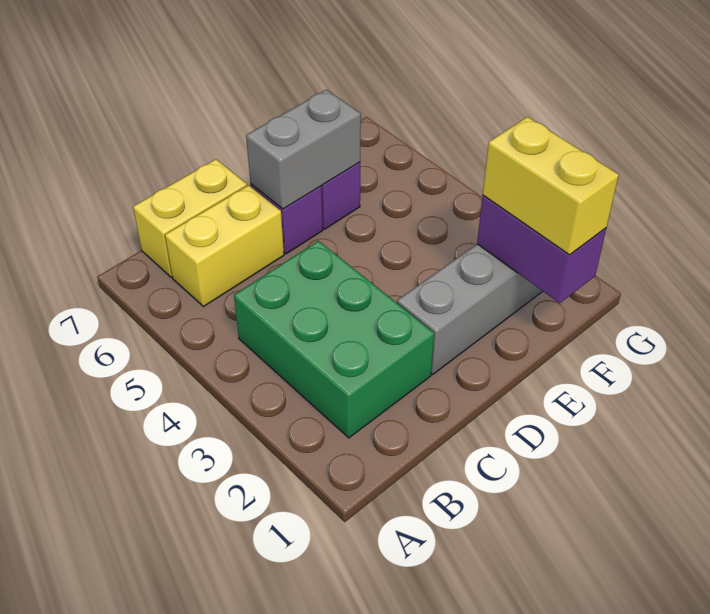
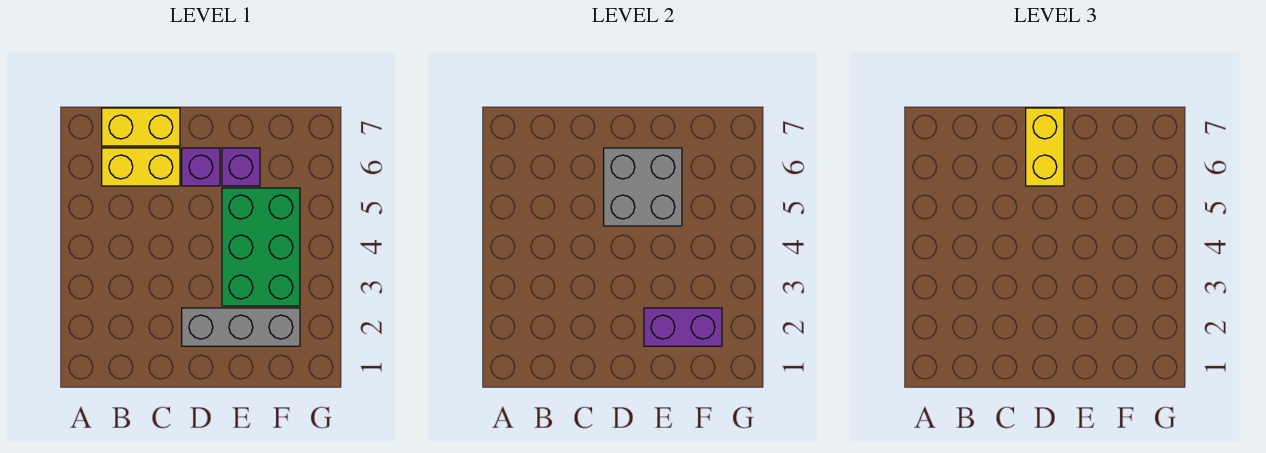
green 2x3 brick [234,241,434,438] -> green 2x3 brick moved to [222,188,300,306]
grey 1x2 brick [246,90,361,209] -> grey 2x2 brick [604,148,682,226]
purple 1x2 brick [477,195,606,303] -> purple 1x2 brick turned to [644,308,722,346]
yellow 1x2 brick [483,117,619,255] -> yellow 1x2 brick moved to [1026,108,1064,186]

